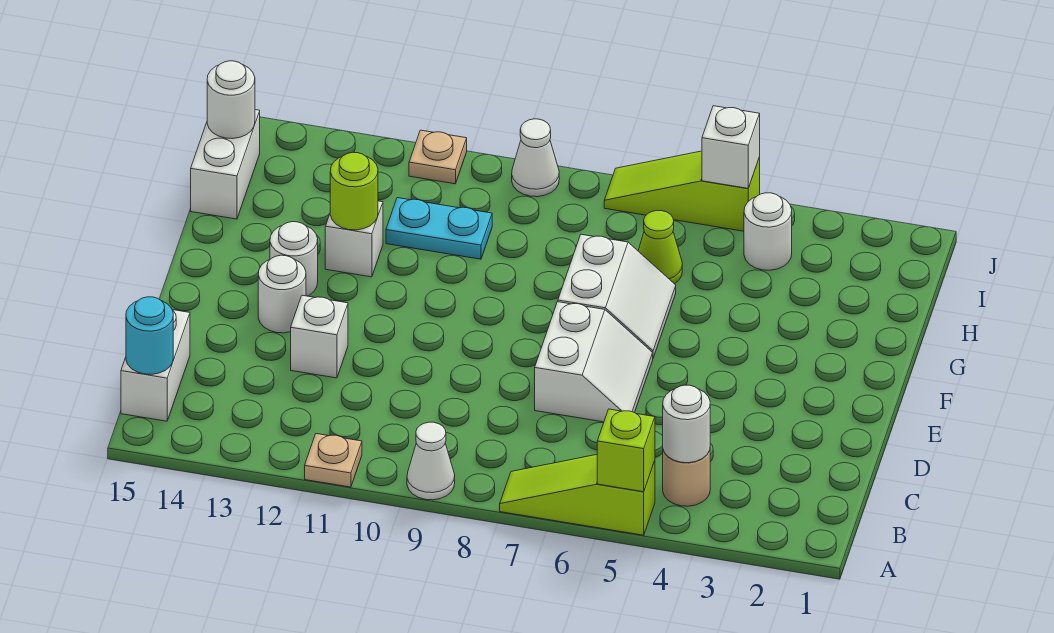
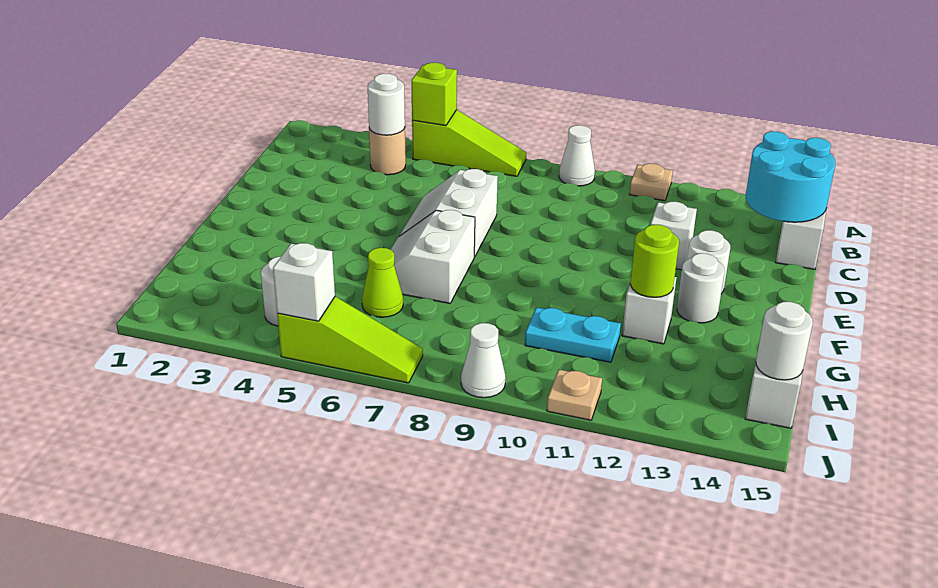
cyan 1x1 round brick [126,297,173,374] -> cyan 2x2 round brick [746,131,835,222]

